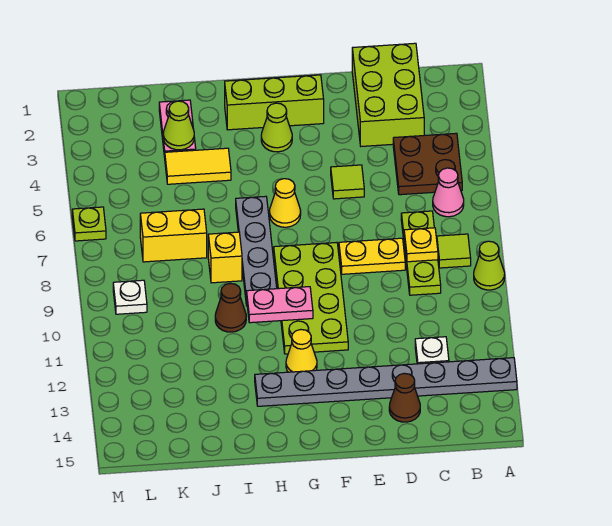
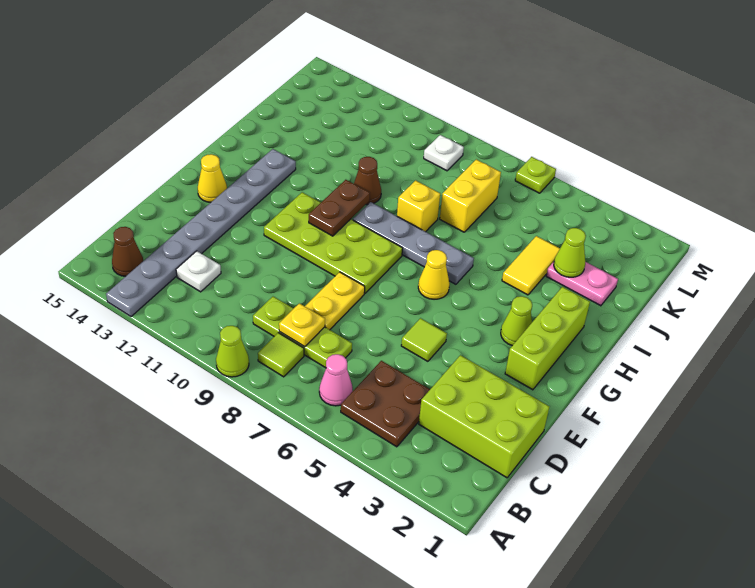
brown 1x1 cone [389,373,420,422] -> brown 1x1 cone moved to [112,227,143,276]
pink 1x2 plate [246,287,313,323] -> brown 1x2 plate [309,180,370,236]
yellow 1x1 cone [286,330,317,372] -> yellow 1x1 cone moved to [198,154,227,202]

